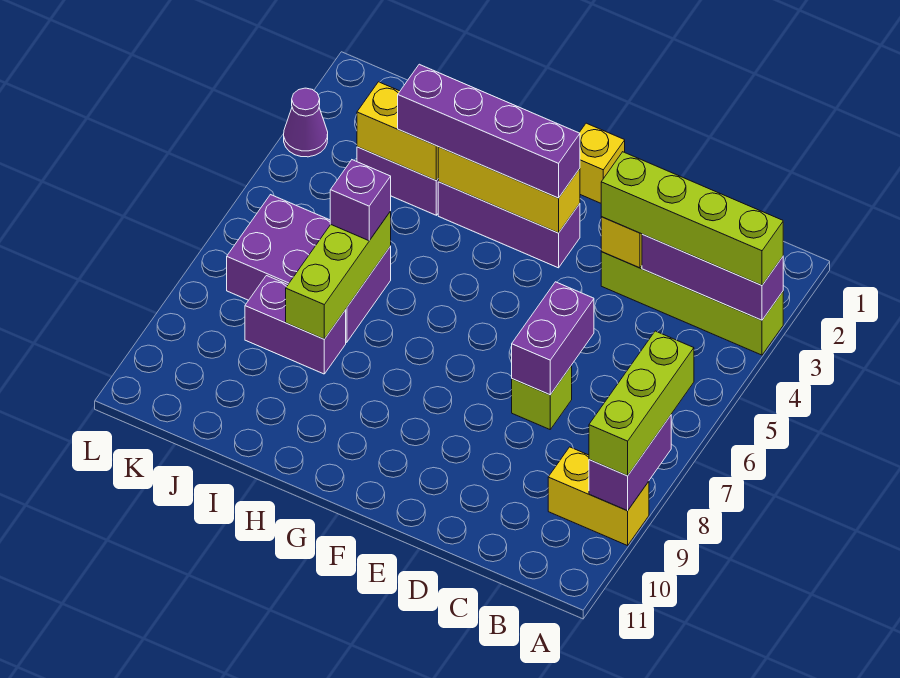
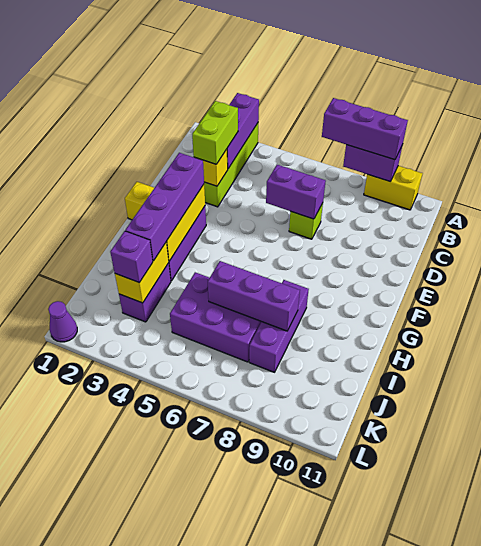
lime 1x4 brick [601,152,783,285] -> lime 1x2 brick [192,101,238,164]
lime 1x3 brick [589,331,694,476] -> purple 1x3 brick [322,98,408,160]
yellow 1x2 brick [548,447,649,546] -> yellow 1x2 brick turned to [364,166,423,210]
purple 2x3 brick [227,195,391,342] -> purple 2x3 brick turned to [170,272,261,362]
lime 1x3 brick [286,211,391,339] -> purple 1x3 brick [208,261,300,331]
purple 1x1 brick [330,160,391,241] -> purple 1x1 brick moved to [110,231,153,283]
purple 1x2 brick [245,276,346,374] -> purple 1x3 brick [249,280,309,372]
purple 1x1 cone [284,88,328,157] -> purple 1x1 cone moved to [48,301,77,342]

